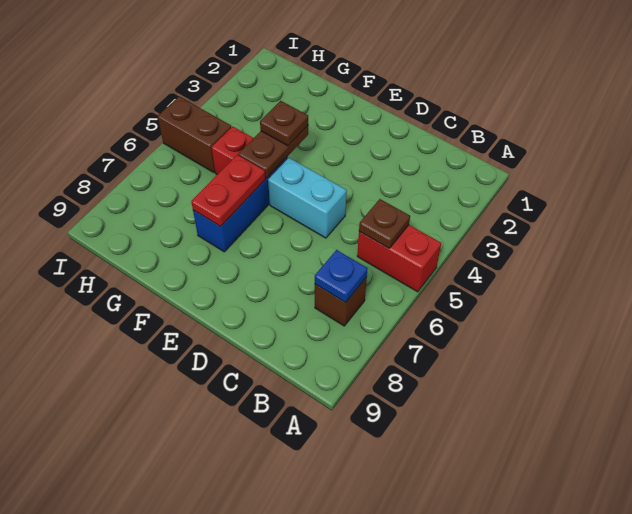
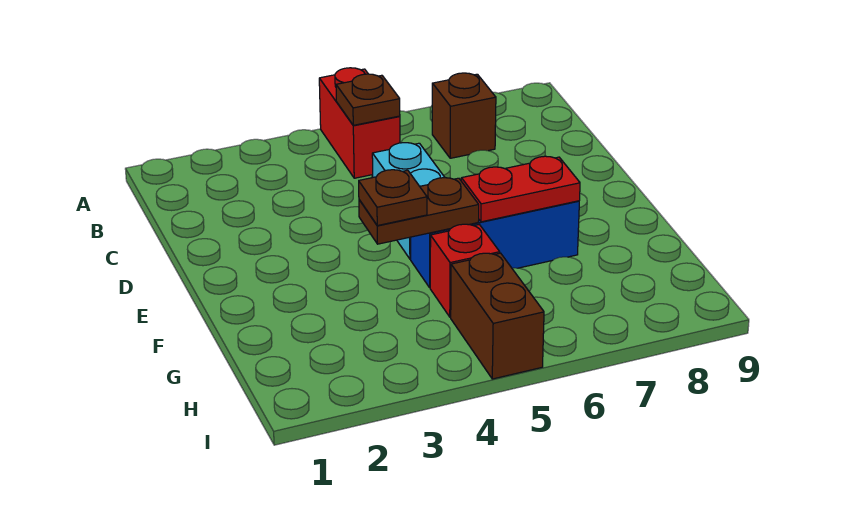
blue 1x1 plate [315,250,368,303] -> none

